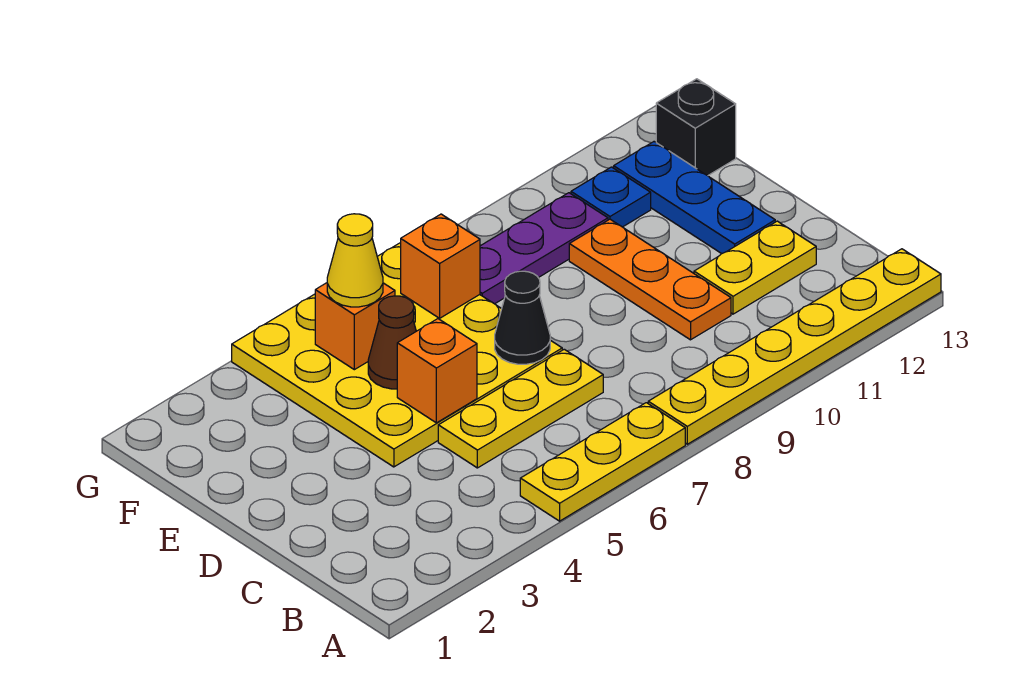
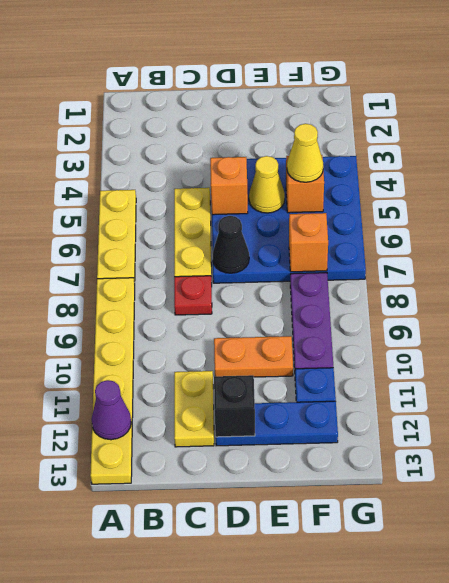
none -> purple 1x1 cone [92,380,131,440]
none -> red 1x1 plate [174,276,212,315]
orange 1x3 plate [569,219,731,340] -> orange 1x2 plate [214,336,293,377]
yellow 4x4 plate [232,243,562,467] -> blue 4x4 plate [212,156,366,283]
brown 1x1 cone [368,296,416,389] -> yellow 1x1 cone [249,156,285,213]
black 1x1 brick [656,79,736,176] -> black 1x1 brick moved to [214,375,255,437]

